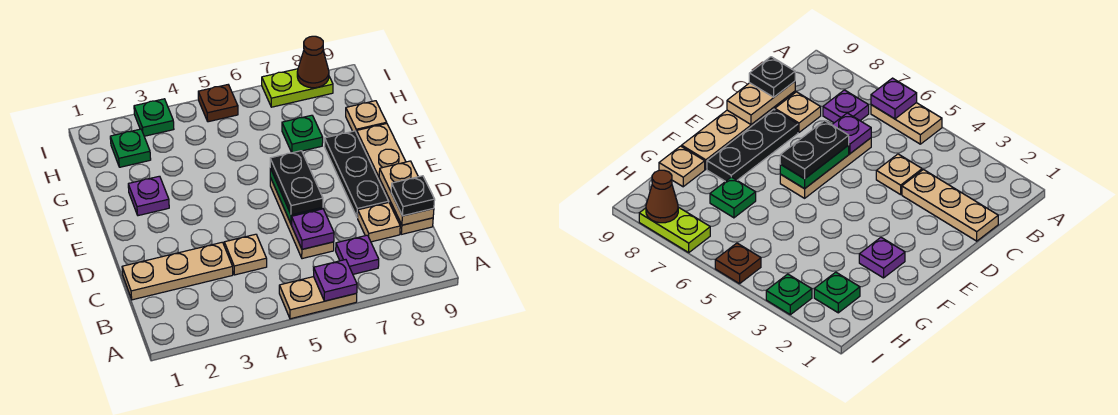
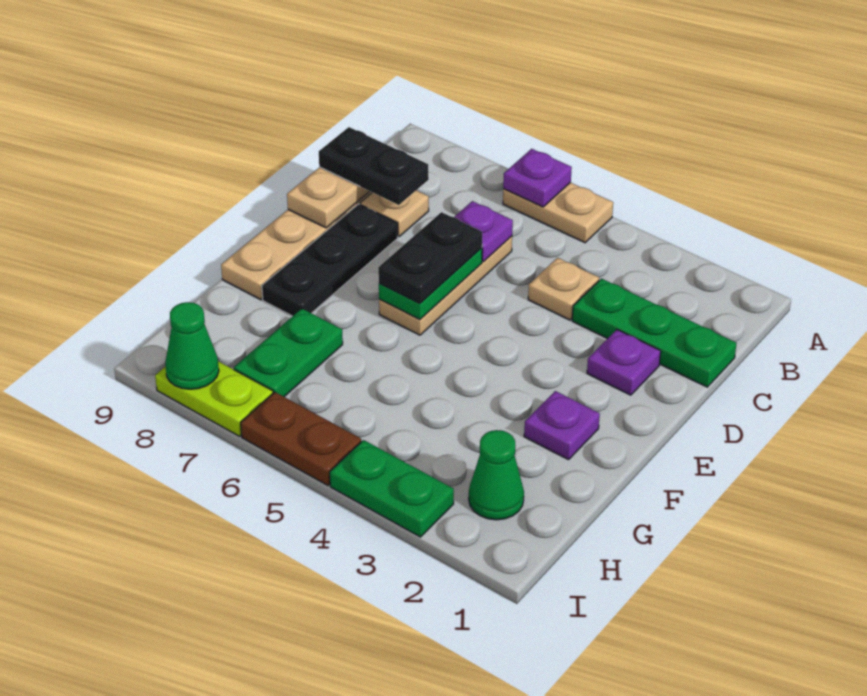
purple 1x1 plate [336,235,379,274] -> purple 1x1 plate moved to [587,330,661,395]
tan 1x3 plate [122,242,233,300] -> green 1x3 plate [572,279,737,387]
black 1x1 plate [391,176,435,216] -> black 1x2 plate [319,127,429,205]
green 1x1 plate [282,115,323,153] -> green 1x2 plate [234,309,343,397]
tan 1x1 plate [346,101,387,133] -> none
green 1x1 plate [110,129,151,167] -> green 1x1 cone [469,430,524,520]
green 1x1 plate [134,99,174,136] -> green 1x2 plate [330,440,454,537]
brown 1x1 plate [198,85,238,122] -> brown 1x2 plate [241,392,361,486]
brown 1x1 cone [297,36,329,88] -> green 1x1 cone [165,302,219,389]

